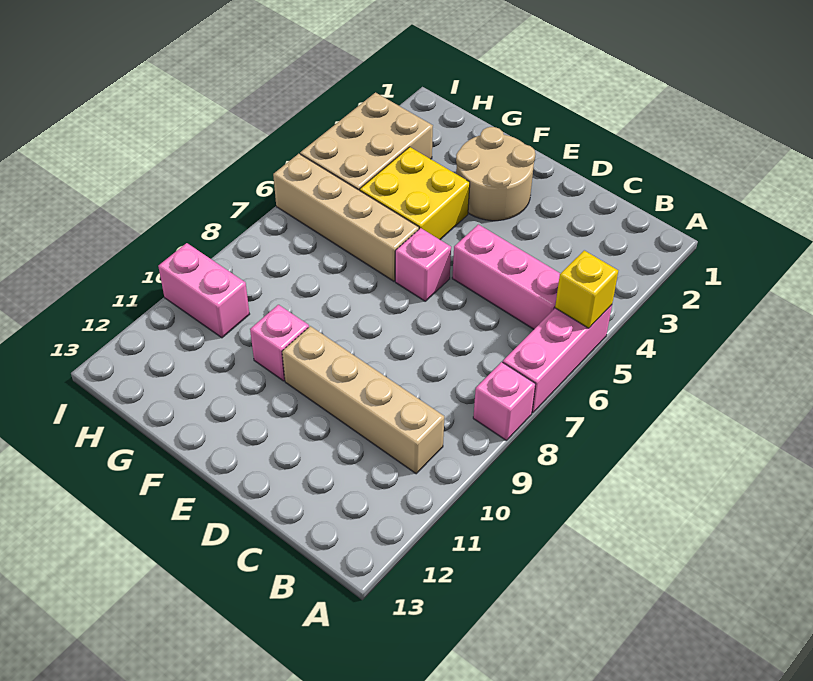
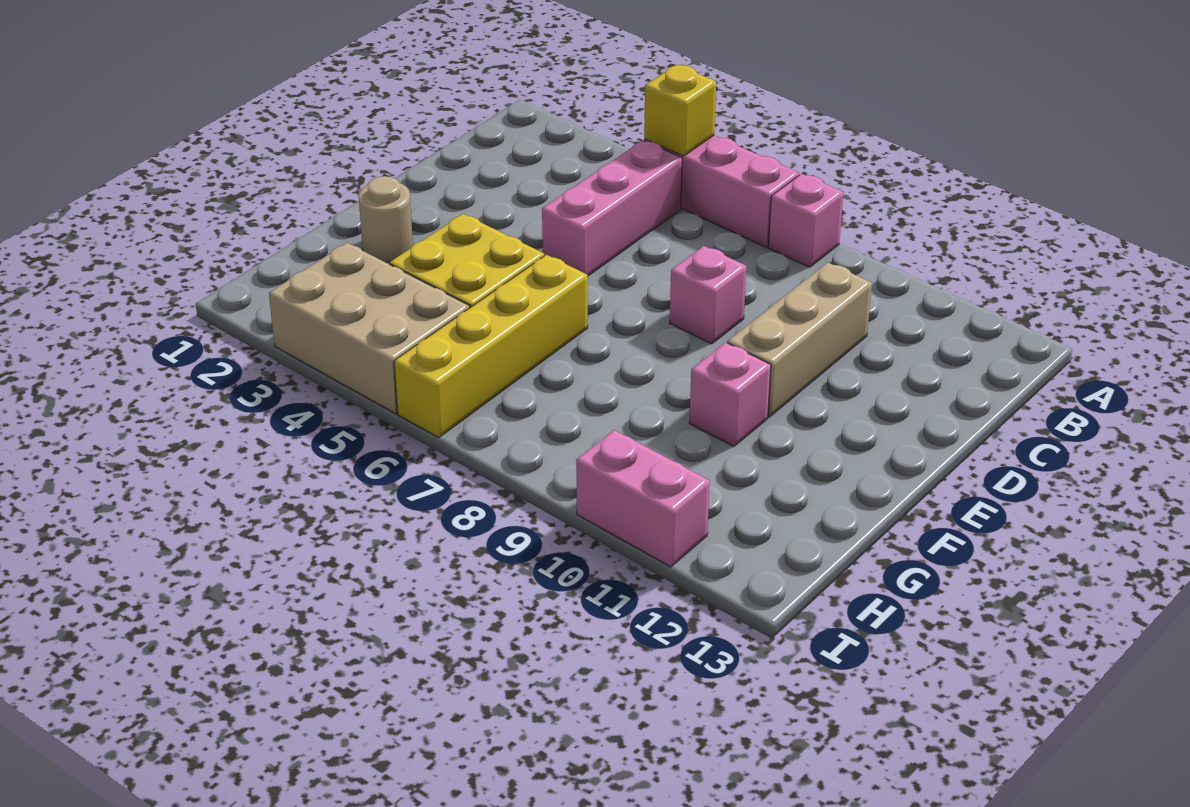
tan 1x4 brick [282,326,444,474] -> tan 1x3 brick [727,262,872,417]
tan 2x2 round brick [456,127,535,221] -> tan 1x1 round brick [359,176,413,262]
pink 1x1 brick [395,228,451,301] -> pink 1x1 brick moved to [670,246,746,344]
tan 1x4 brick [273,154,419,281] -> yellow 1x4 brick [394,255,588,437]
pink 1x2 brick [158,243,250,338] -> pink 1x2 brick turned to [576,430,710,567]

